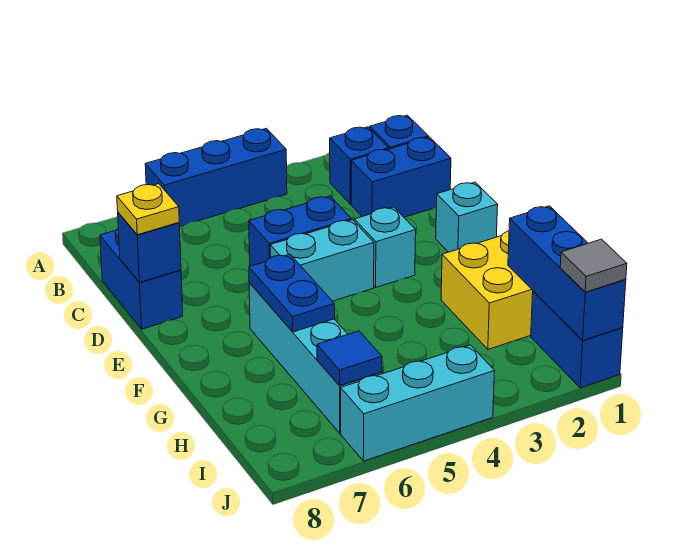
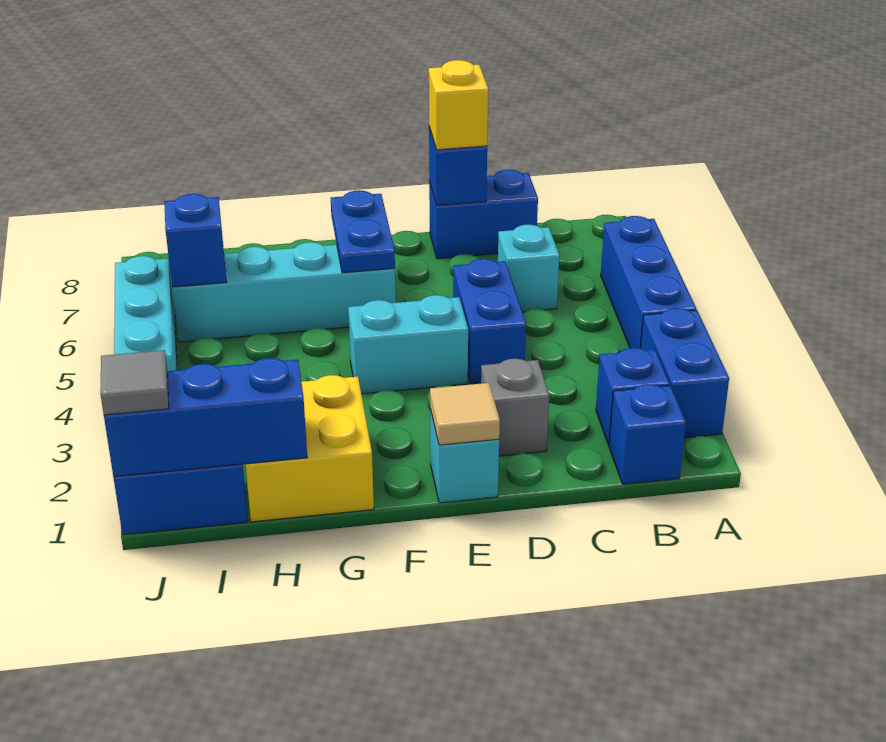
blue 1x2 brick [351,137,451,217] -> blue 1x2 brick moved to [641,308,729,438]
none -> grey 1x1 brick [481,359,549,456]
yellow 1x1 plate [117,184,179,235] -> yellow 1x1 brick [429,60,488,150]
none -> tan 1x1 tile [430,383,500,445]
cyan 1x1 brick [354,207,416,287] -> cyan 1x1 brick moved to [498,225,560,312]
cyan 1x2 brick [270,220,374,301] -> cyan 1x2 brick turned to [348,295,468,394]
blue 1x2 plate [249,254,335,332] -> blue 1x2 plate turned to [331,190,395,273]
blue 1x1 tile [317,331,382,386] -> blue 1x1 brick [164,194,226,287]

